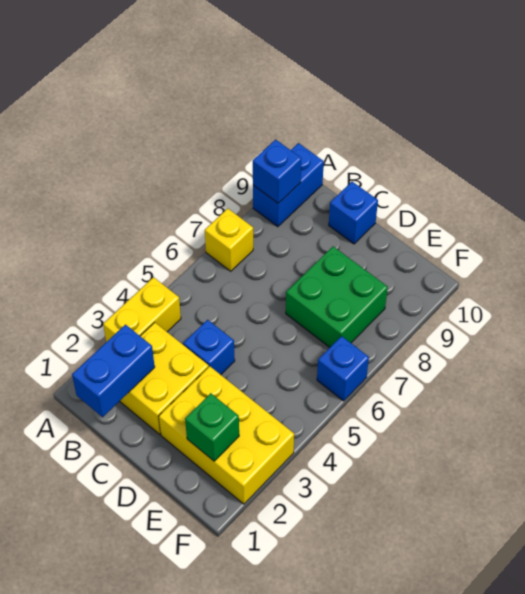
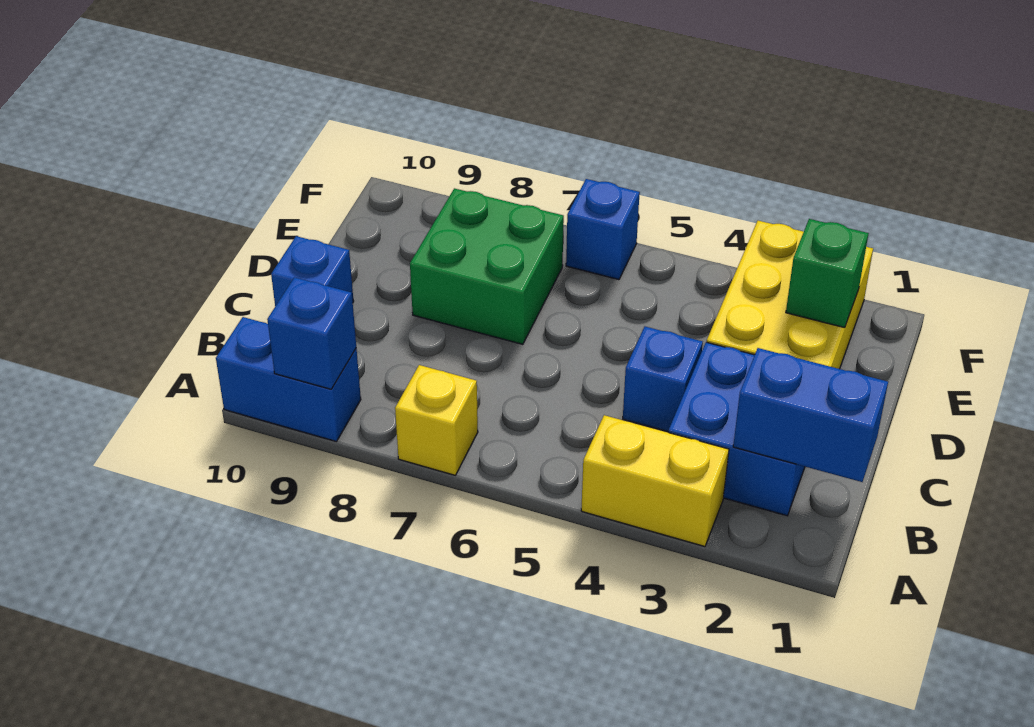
yellow 2x2 brick [120,322,209,434] -> blue 2x2 brick [668,342,805,516]

